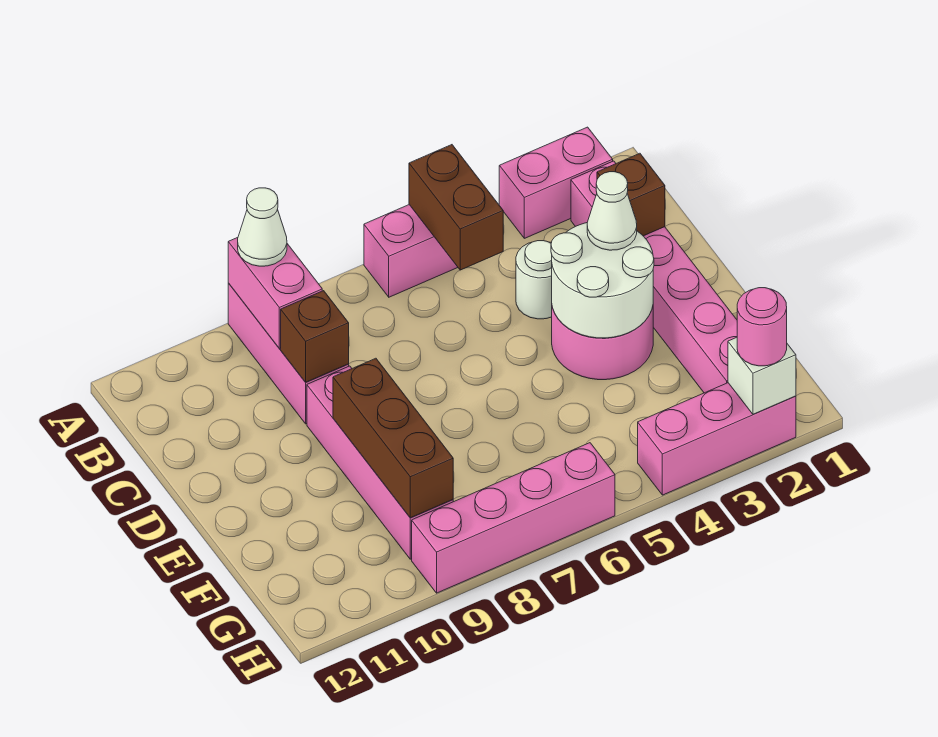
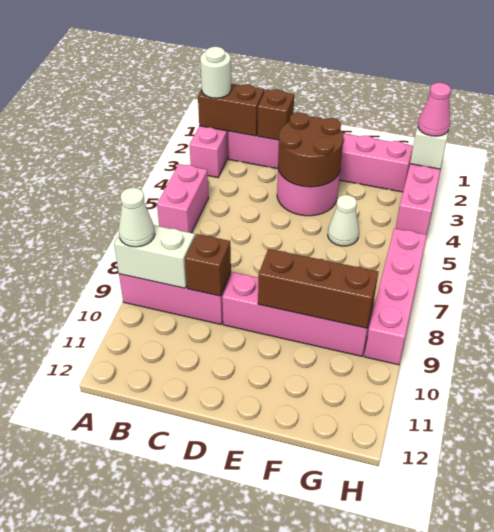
brown 1x2 brick [409,145,503,270] -> brown 1x2 brick moved to [198,84,264,136]
pink 1x2 brick [228,238,322,349] -> white 1x2 brick [114,225,195,288]
white 1x1 round brick [516,241,552,319] -> white 1x1 round brick moved to [200,47,231,98]
white 2x2 round brick [551,223,654,338] -> brown 2x2 round brick [278,113,343,187]
white 1x1 cone [587,172,637,250] -> white 1x1 cone moved to [328,195,359,246]
pink 1x1 round brick [737,288,787,366] -> pink 1x1 cone [418,83,451,136]

